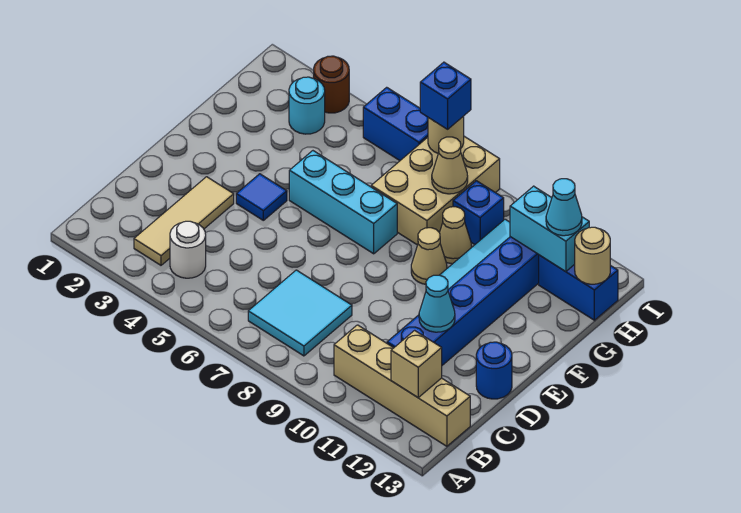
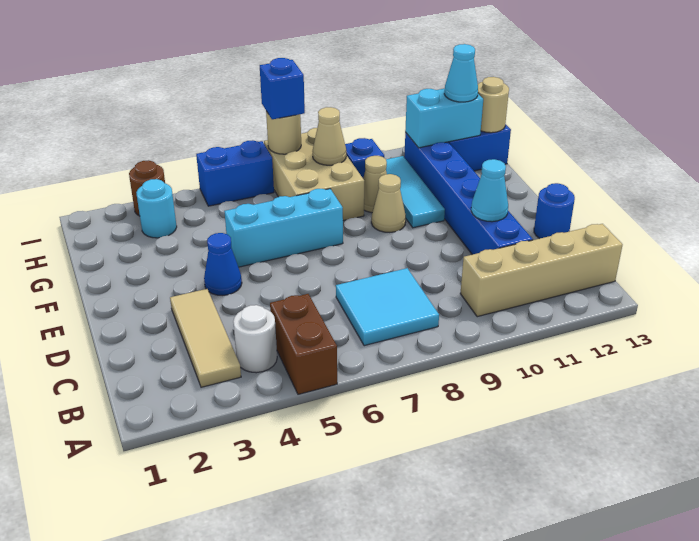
none -> brown 1x2 brick [270,294,337,394]
tan 1x1 brick [391,330,442,397] -> none
blue 1x1 tile [236,174,287,220] -> blue 1x1 cone [204,233,242,296]

